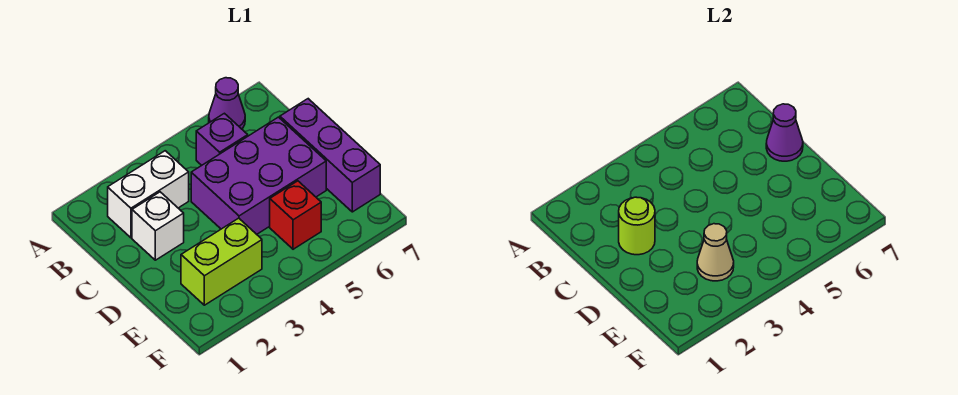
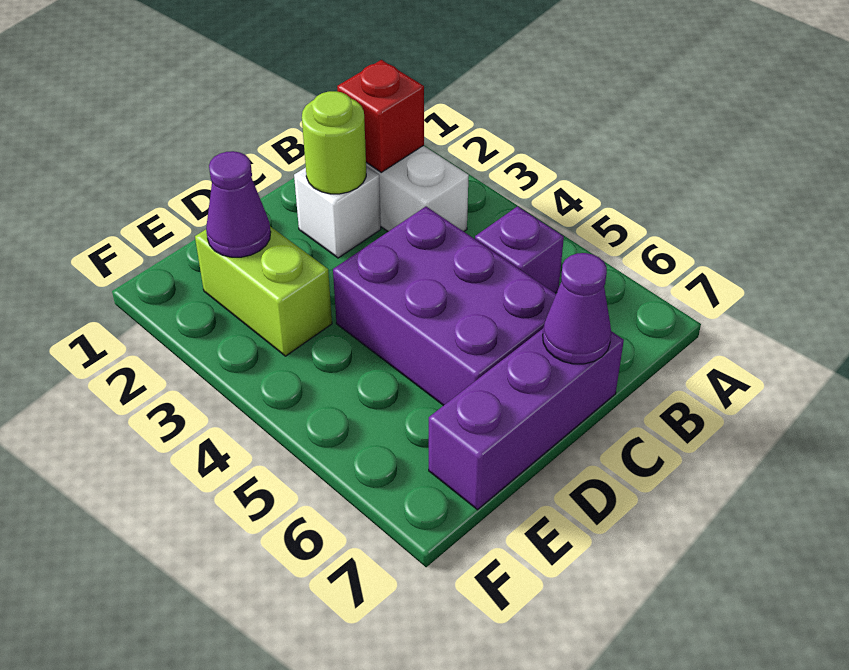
purple 1x1 cone [209,78,245,129] -> purple 1x1 cone moved to [206,151,271,257]
tan 1x1 cone [697,224,734,281] -> none
red 1x1 brick [270,181,321,249] -> red 1x1 brick moved to [337,60,424,172]

